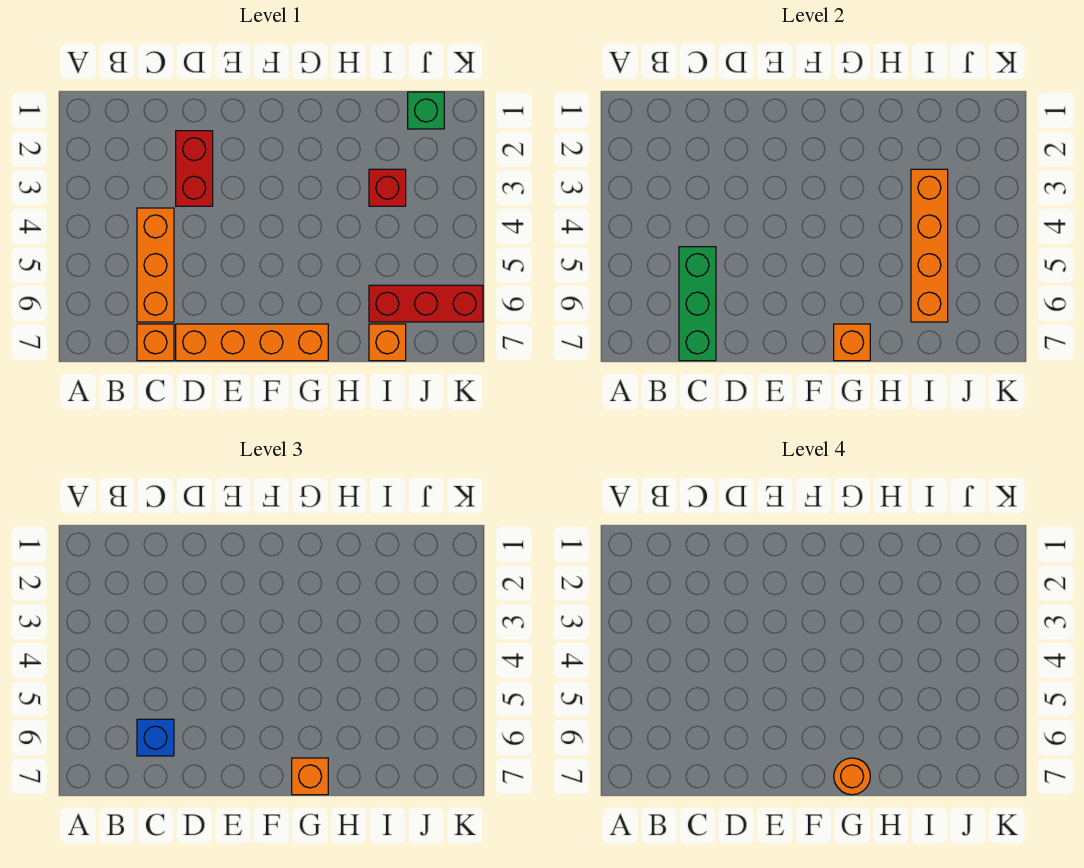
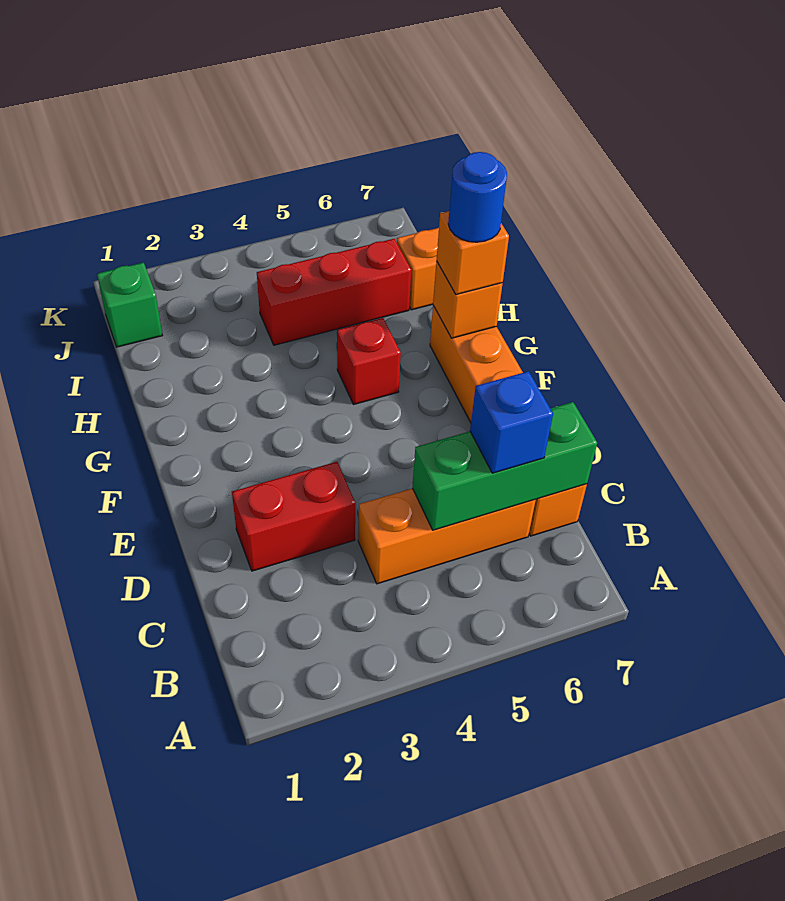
orange 1x1 round brick [834,758,870,795] -> blue 1x1 round brick [448,152,507,242]
red 1x1 brick [369,169,406,206] -> red 1x1 brick moved to [337,318,401,405]
orange 1x4 brick [911,169,948,322] -> none
red 1x3 brick [369,285,483,322] -> red 1x3 brick turned to [257,239,411,345]

